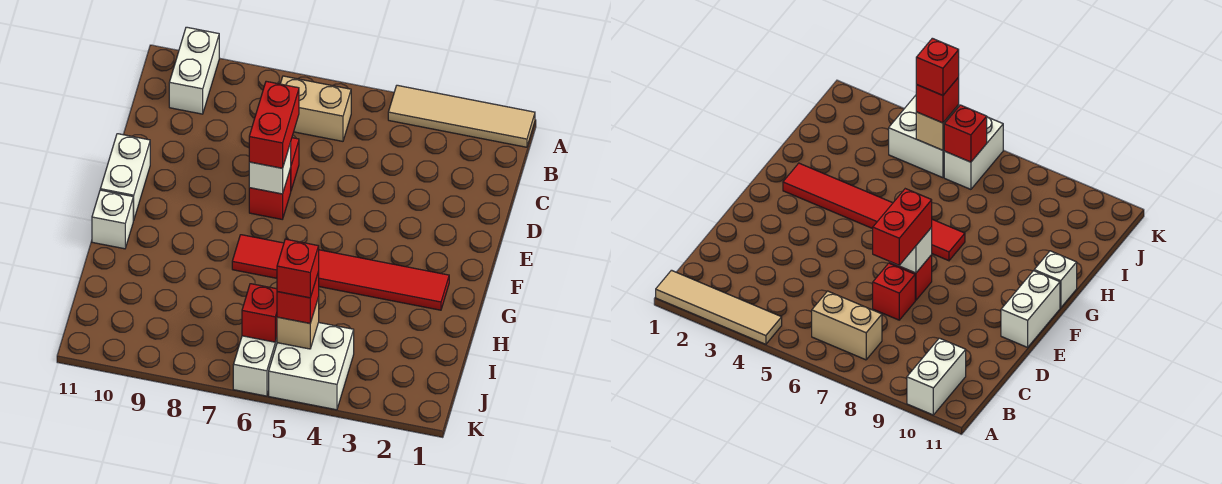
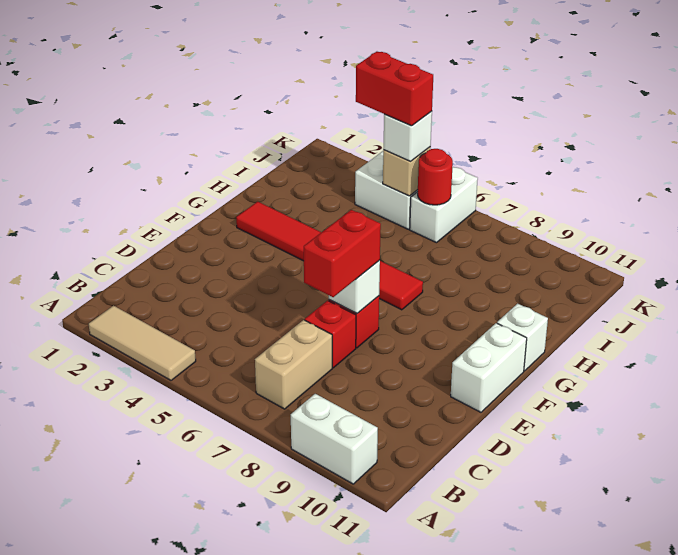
tan 1x4 tile [388,85,535,147] -> tan 1x3 tile [89,306,196,380]
white 1x2 brick [169,27,219,114] -> white 1x2 brick turned to [291,394,378,484]
tan 1x2 brick [280,76,351,141] -> tan 1x2 brick turned to [255,320,332,409]
red 1x1 brick [277,272,319,323] -> white 1x1 brick [383,111,432,162]
red 1x1 brick [277,239,319,298] -> red 1x2 brick [356,52,433,126]
red 1x1 brick [242,284,277,342] -> red 1x1 round brick [418,149,453,205]

